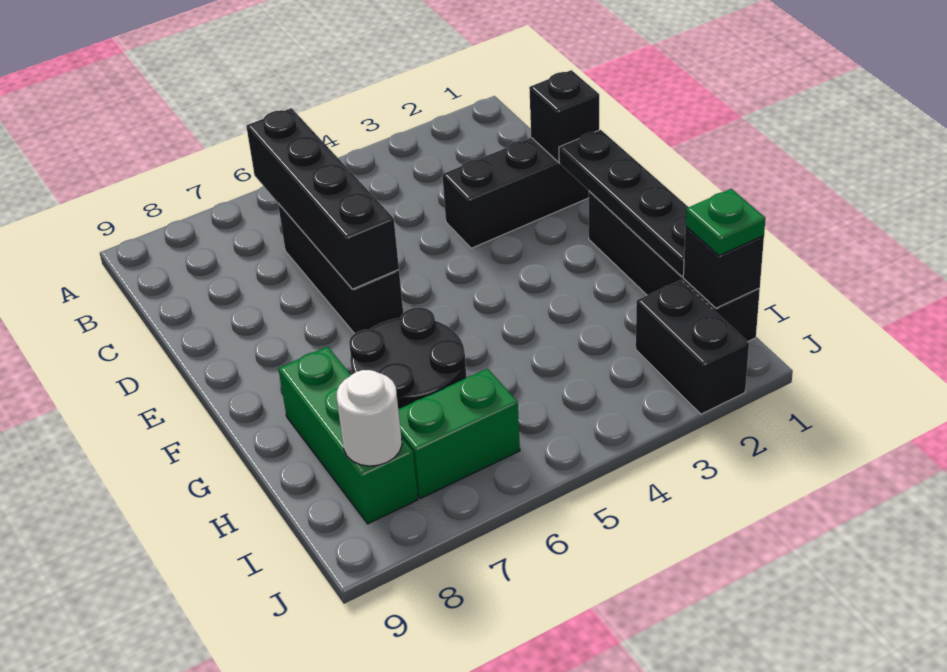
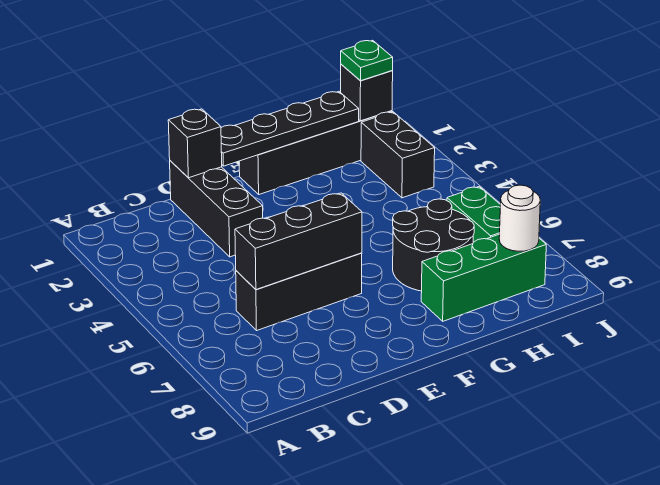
black 1x4 brick [246,108,399,289] -> black 1x3 brick [235,193,362,290]
black 1x2 brick [636,280,749,414] -> black 1x2 brick turned to [361,112,435,198]

